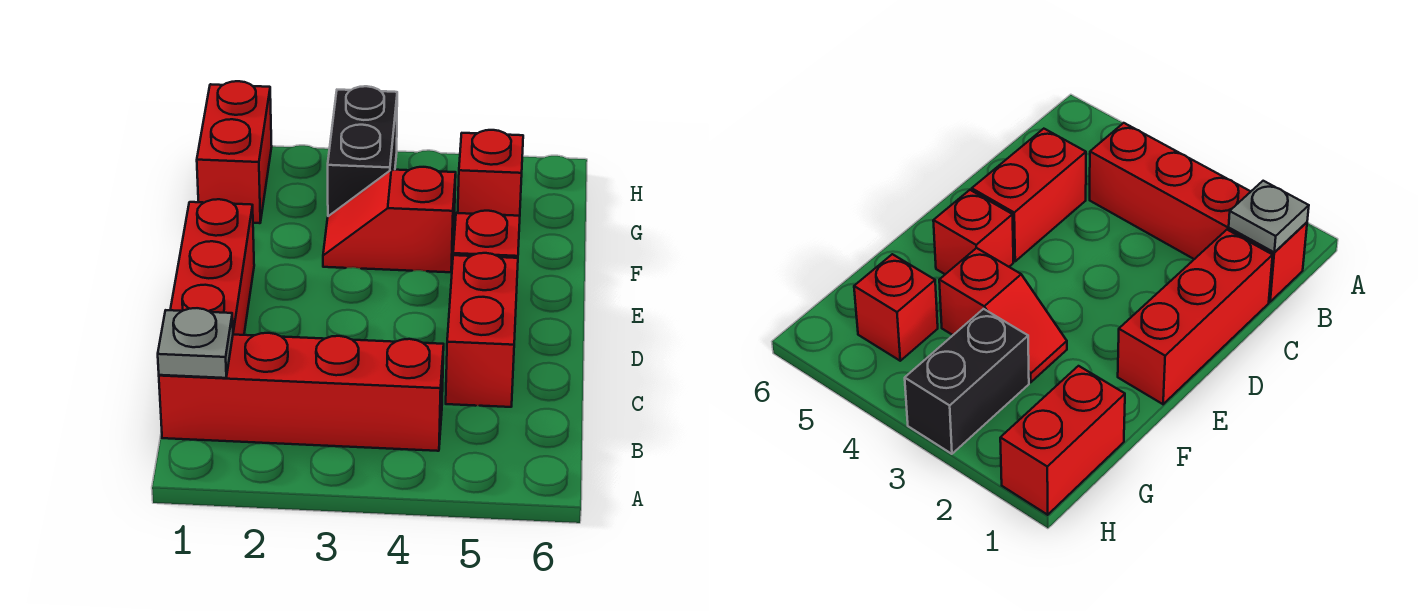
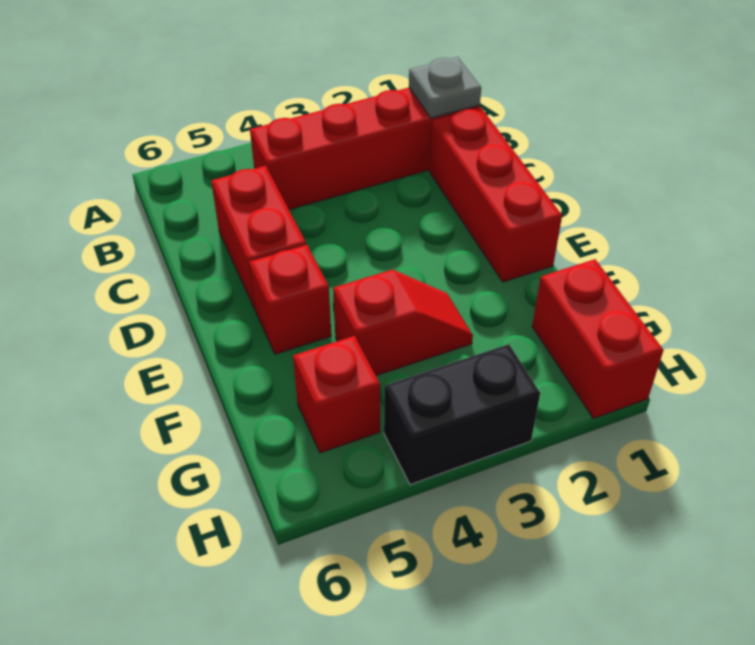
black 1x2 brick [328,86,397,216] -> black 1x2 brick turned to [384,344,540,485]

